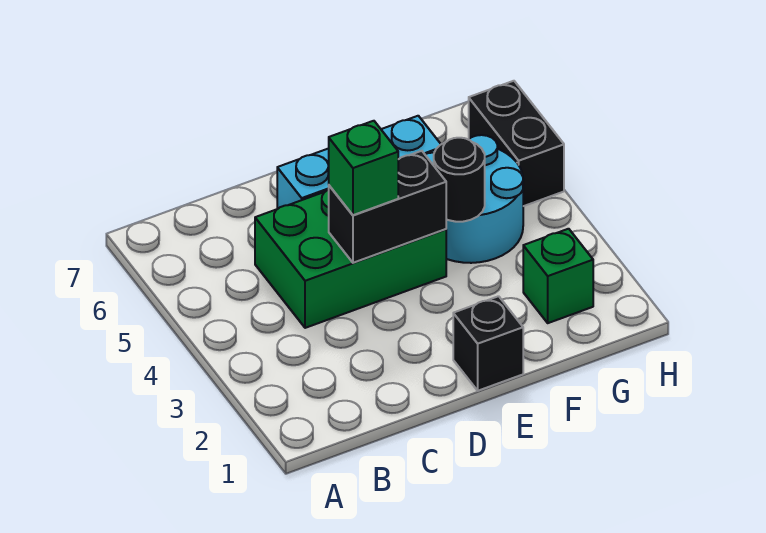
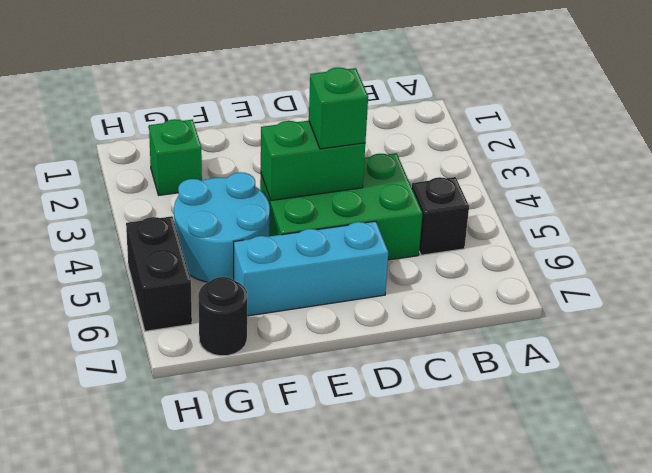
black 1x2 brick [329,151,446,263] -> green 1x2 brick [261,121,365,200]
black 1x1 brick [453,296,523,391] -> black 1x1 brick moved to [412,177,469,255]
black 1x1 round brick [434,138,485,222] -> black 1x1 round brick moved to [198,277,247,356]

